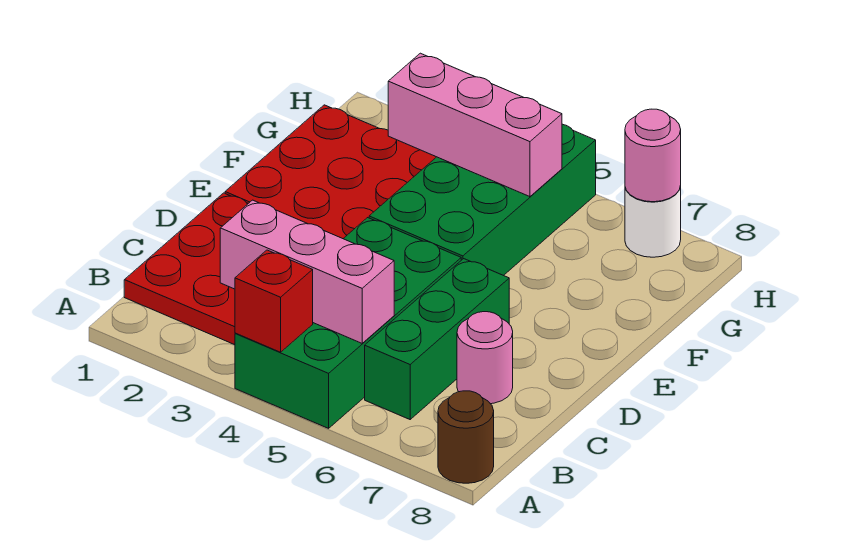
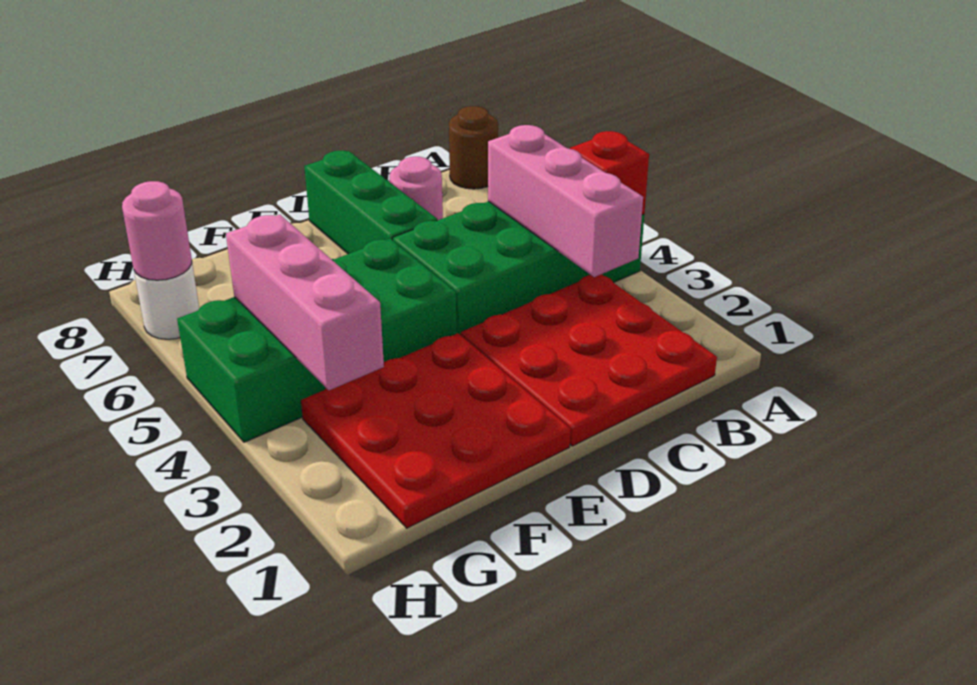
green 1x3 brick [365,259,509,419] -> green 1x3 brick turned to [304,151,437,254]

